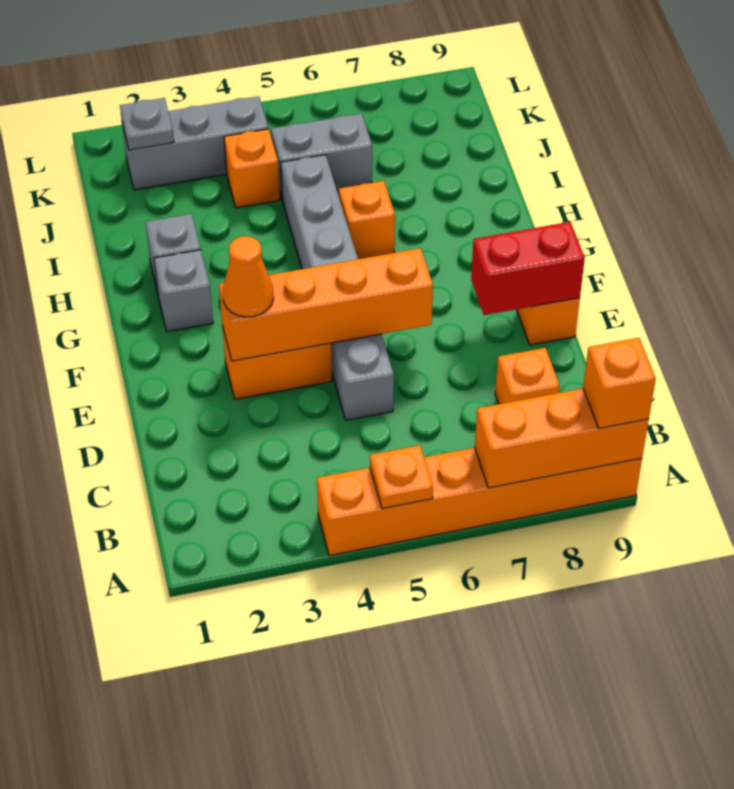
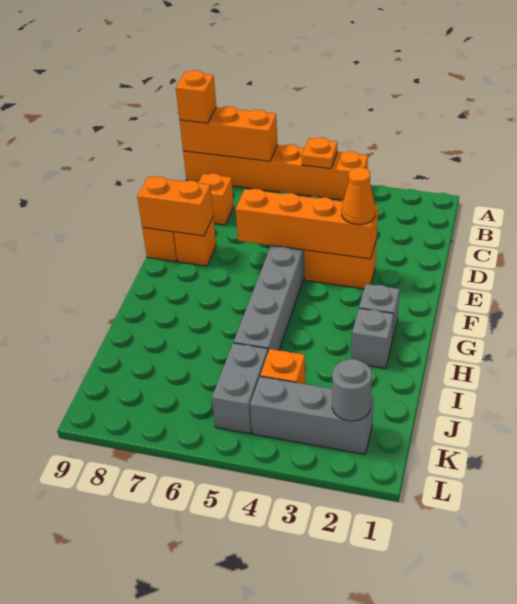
red 1x2 brick [471,222,585,315] -> orange 1x2 brick [137,176,213,236]
orange 1x1 brick [339,181,395,259] -> orange 1x1 brick moved to [174,218,216,266]
grey 1x2 brick [271,114,372,198] -> grey 1x2 brick turned to [212,343,268,434]
grey 1x1 plate [120,98,174,150] -> grey 1x1 round brick [332,359,372,421]

